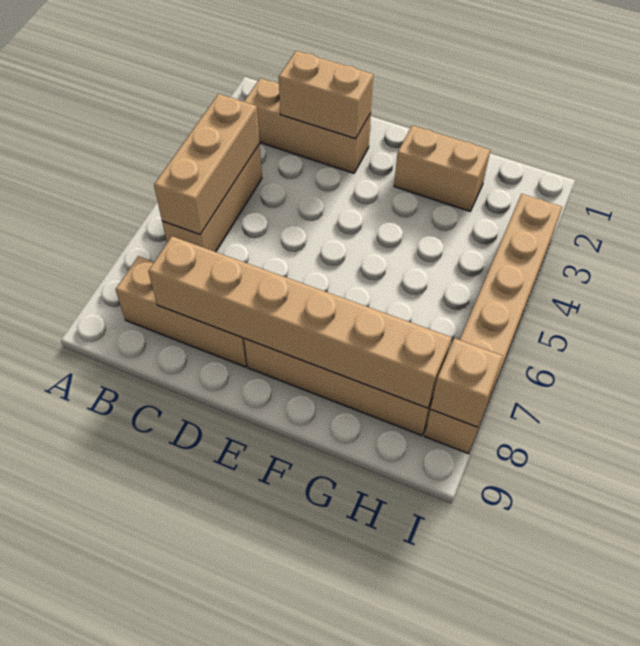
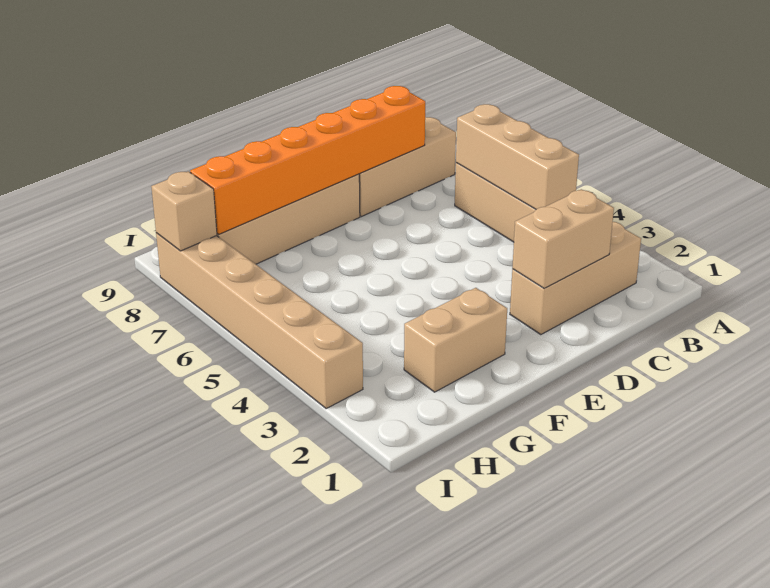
tan 1x6 brick [148,236,452,408] -> orange 1x6 brick [190,86,425,234]

